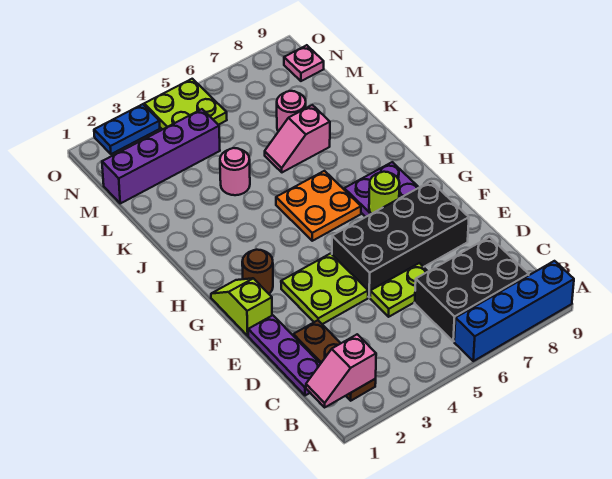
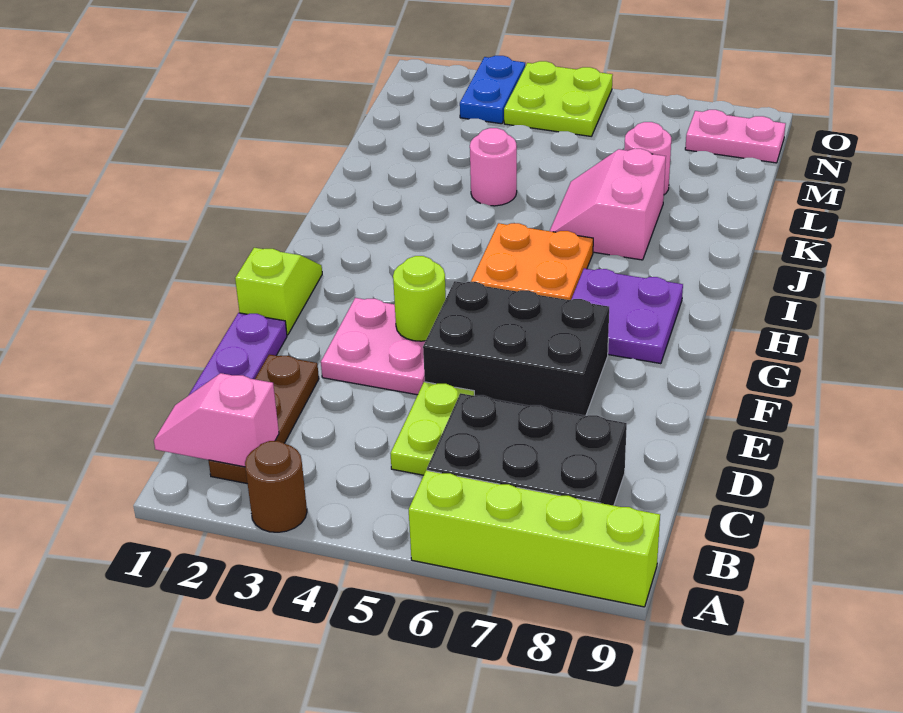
blue 1x4 brick [454,261,574,361] -> lime 1x4 brick [409,470,660,607]
lime 1x2 plate [370,263,428,317] -> lime 1x2 plate turned to [390,382,474,475]
lime 2x2 plate [281,253,368,324] -> pink 2x2 plate [321,298,425,395]
black 2x4 brick [332,181,469,297] -> black 2x3 brick [423,281,609,416]
brown 1x1 round brick [242,250,273,294] -> brown 1x1 round brick moved to [245,441,307,532]
lime 1x1 round brick [369,172,400,214] -> lime 1x1 round brick moved to [393,256,446,341]
pink 1x2 slope [265,105,330,172] -> pink 2x2 slope [550,149,666,260]
purple 1x4 brick [102,109,220,203] -> none
pink 1x1 plate [284,45,324,81] -> pink 1x2 plate [685,110,786,163]
blue 1x2 plate [94,104,160,154] -> blue 1x2 plate turned to [460,56,525,124]

